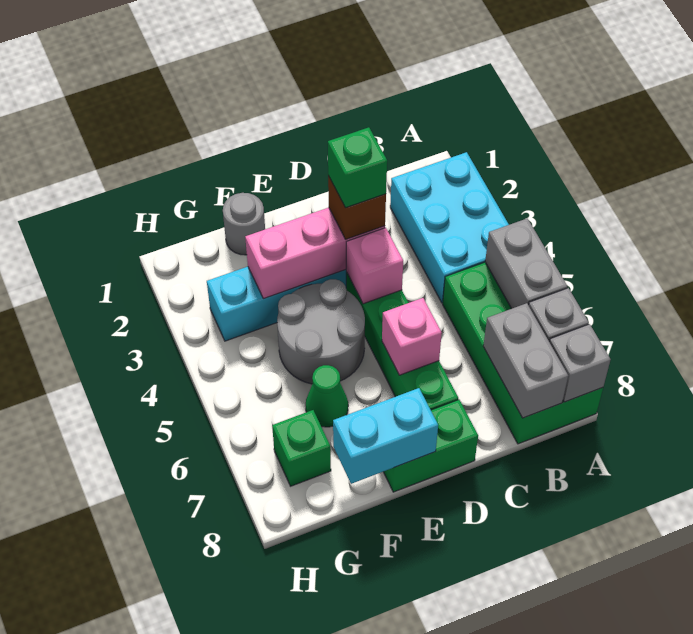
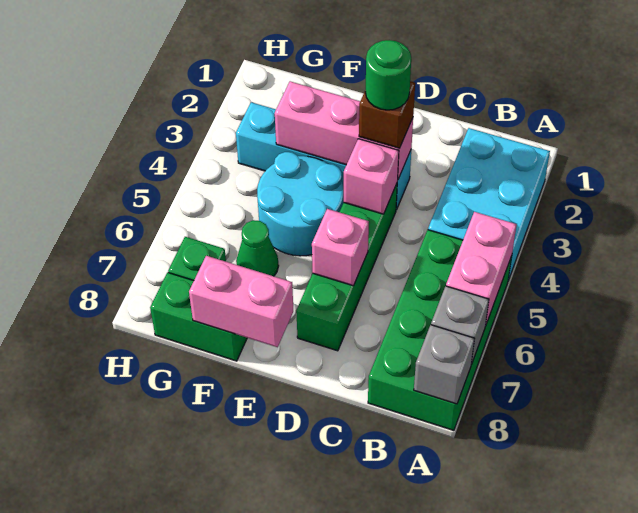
grey 1x2 brick [485,218,567,309] -> pink 1x2 brick [446,212,517,326]
grey 1x2 brick [483,303,568,418] -> none
green 1x1 brick [328,127,387,208] -> green 1x1 round brick [366,40,411,110]
green 1x2 brick [383,400,478,492] -> green 1x2 brick moved to [150,272,247,361]
grey 2x2 round brick [277,279,365,384] -> cyan 2x2 round brick [257,152,344,256]
cyan 1x2 brick [333,388,438,484] -> pink 1x2 brick [189,256,293,347]
grey 1x1 round brick [223,193,265,255] -> none

